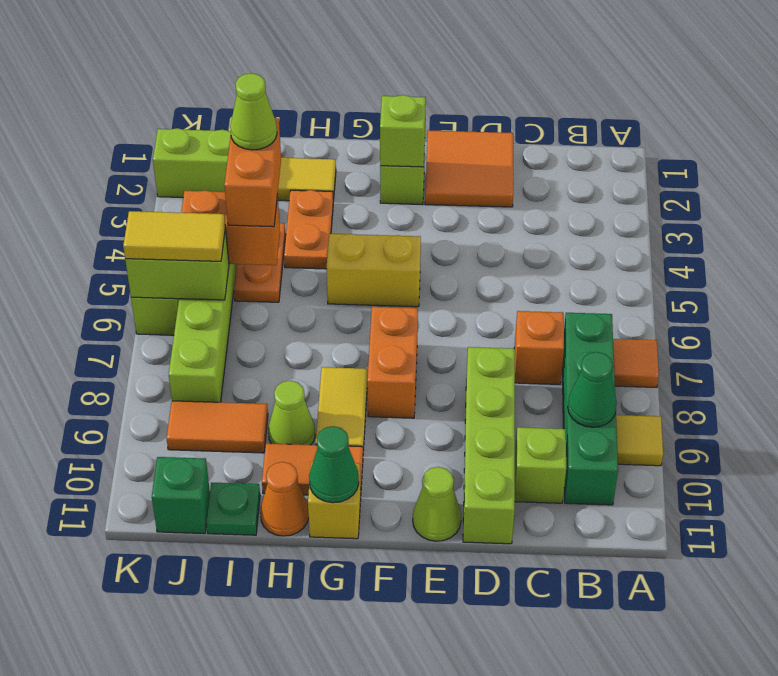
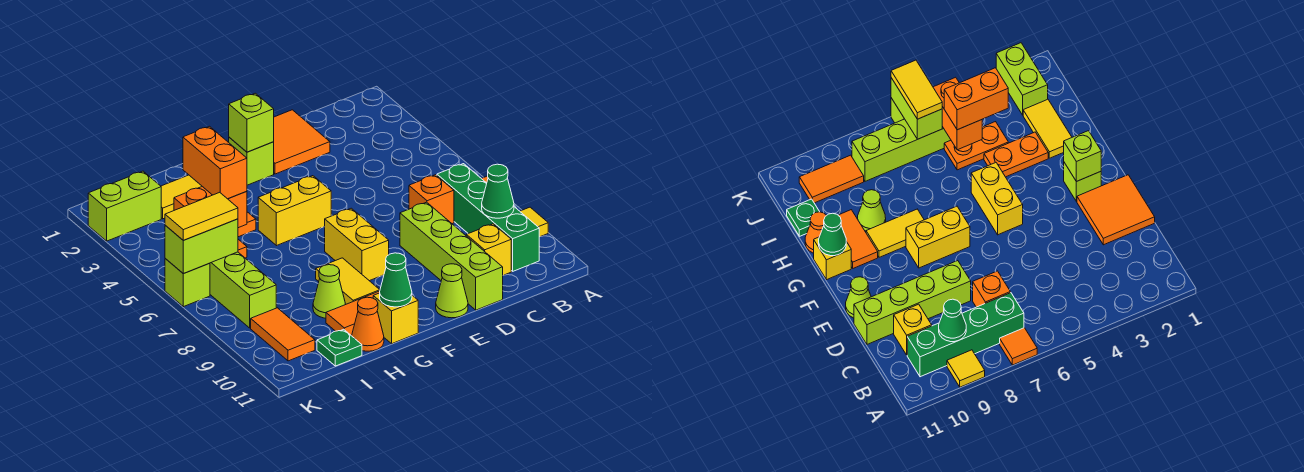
lime 1x1 brick [515,427,566,503] -> yellow 1x1 brick [466,224,511,275]
orange 1x2 brick [367,307,418,418] -> yellow 1x2 brick [325,208,389,281]
lime 1x1 cone [230,73,277,150] -> none
orange 1x2 tile [167,401,268,453] -> orange 1x2 tile turned to [251,308,315,361]
green 1x1 brick [152,457,210,534] -> none

